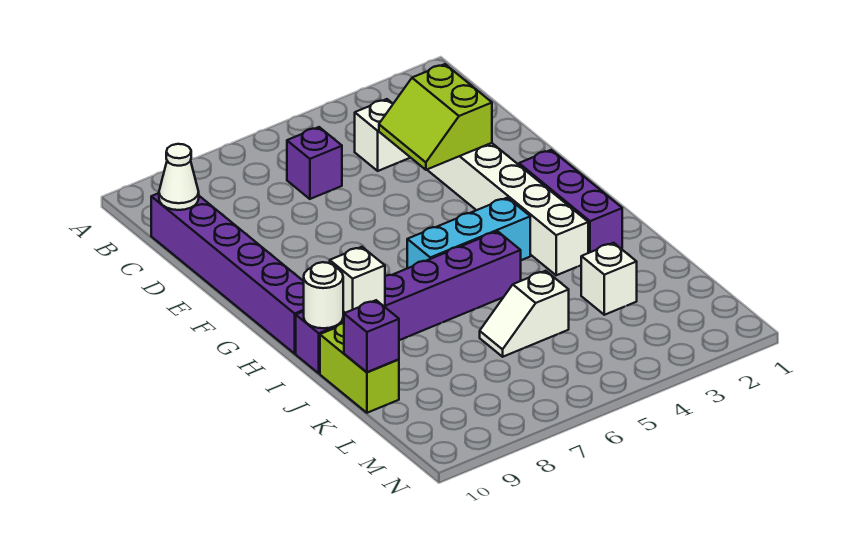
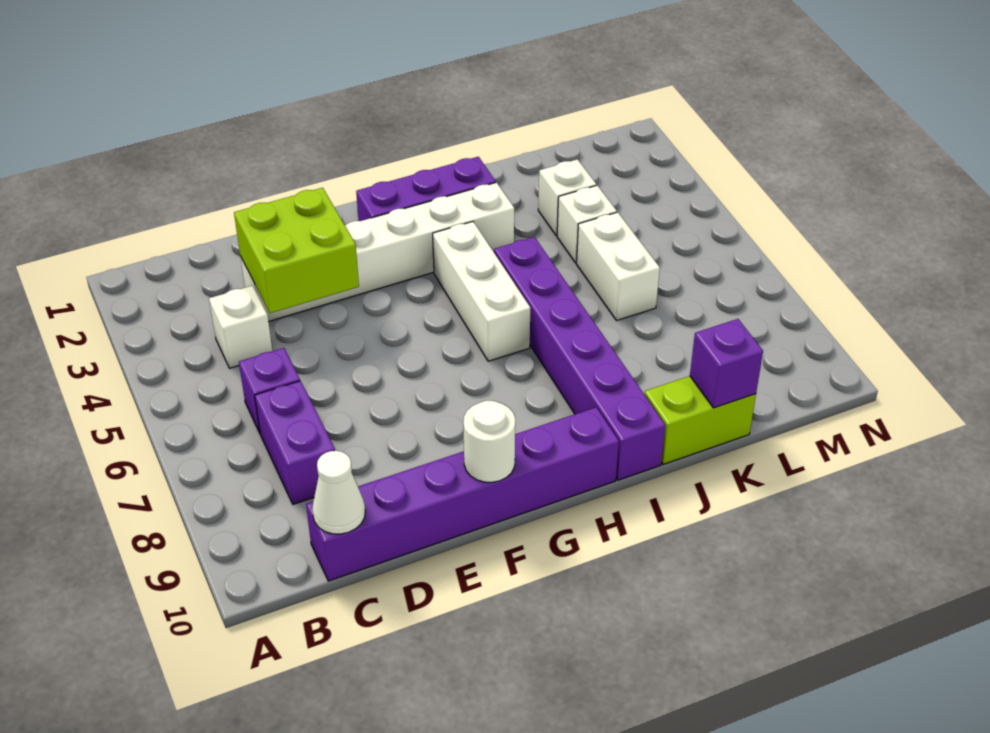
none -> purple 1x2 brick [255,381,335,504]
lime 2x2 slope [379,64,492,170] -> lime 2x2 brick [234,188,359,313]
cyan 1x3 brick [407,198,530,268] -> white 1x3 brick [433,222,530,361]
white 1x1 brick [330,247,385,313] -> white 1x1 brick moved to [557,185,617,263]
white 1x1 round brick [304,262,343,328] -> white 1x1 round brick moved to [463,401,515,482]
white 1x2 slope [480,271,569,357] -> white 1x2 brick [577,212,660,320]

